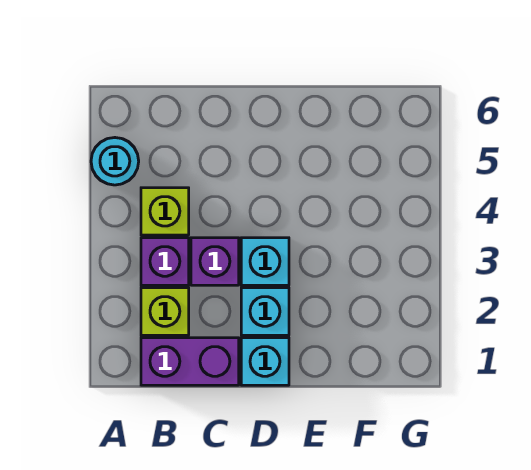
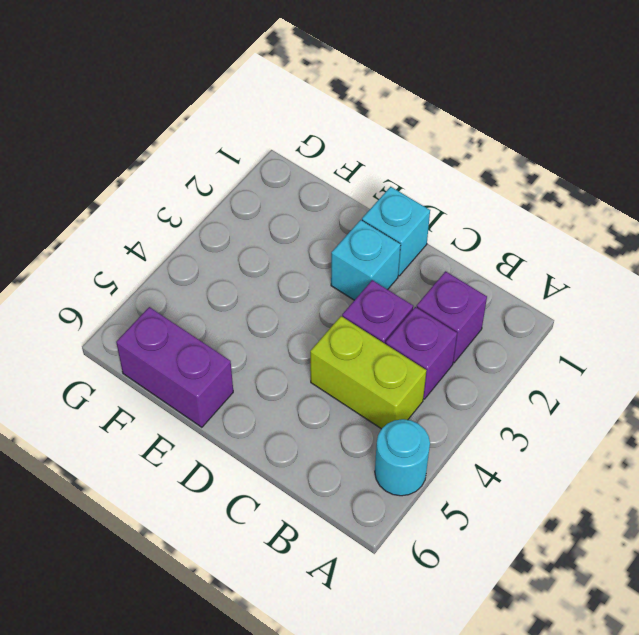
purple 1x2 brick [141,338,239,385] -> purple 1x2 brick moved to [116,307,233,427]
lime 1x1 brick [141,288,189,335] -> purple 1x1 brick [417,271,487,363]
lime 1x1 brick [141,188,189,235] -> lime 1x2 brick [310,316,426,429]
cyan 1x1 brick [241,238,289,285] -> none

